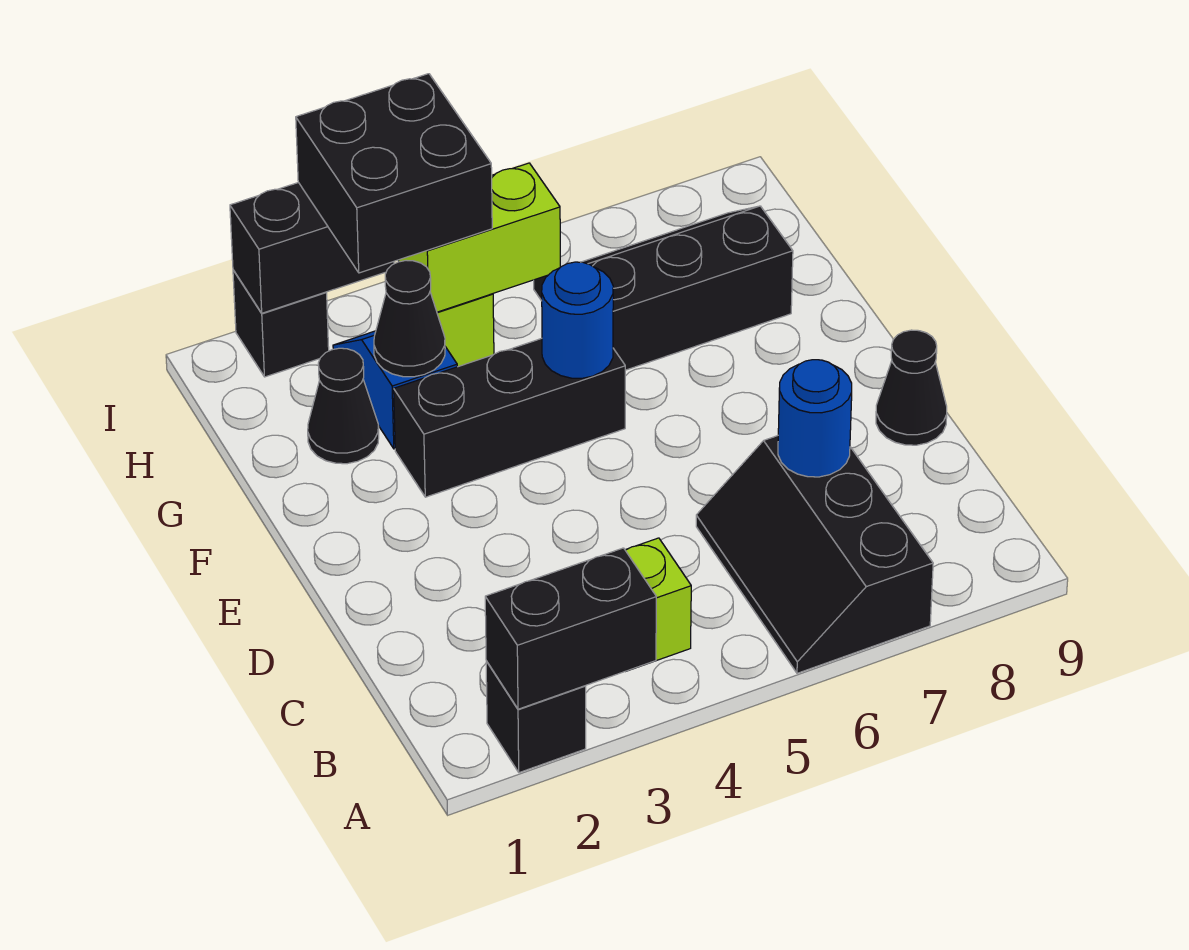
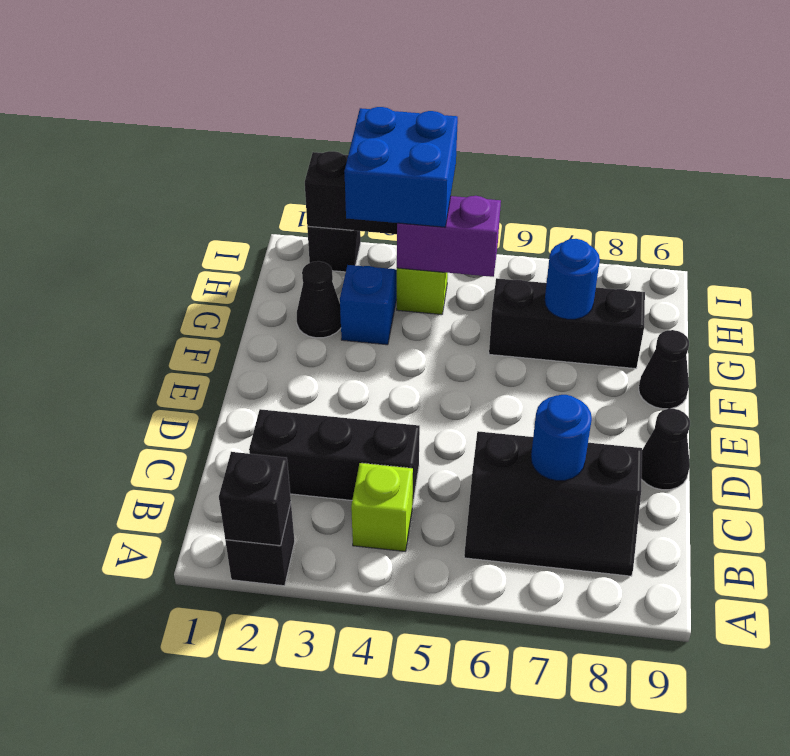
black 1x2 brick [485,548,656,709] -> black 1x1 brick [219,452,291,546]
black 2x3 slope [696,436,933,673] -> black 2x3 slope turned to [464,431,642,576]
black 1x3 brick [394,338,625,497] -> black 1x3 brick moved to [249,409,420,507]
blue 1x1 round brick [542,262,613,378] -> blue 1x1 round brick moved to [545,239,600,319]
black 1x1 cone [374,260,445,377] -> black 1x1 cone moved to [639,330,689,409]
black 2x2 brick [296,74,492,273] -> blue 2x2 brick [344,107,458,227]
lime 1x2 brick [399,163,560,312] -> purple 1x2 brick [397,196,501,277]

